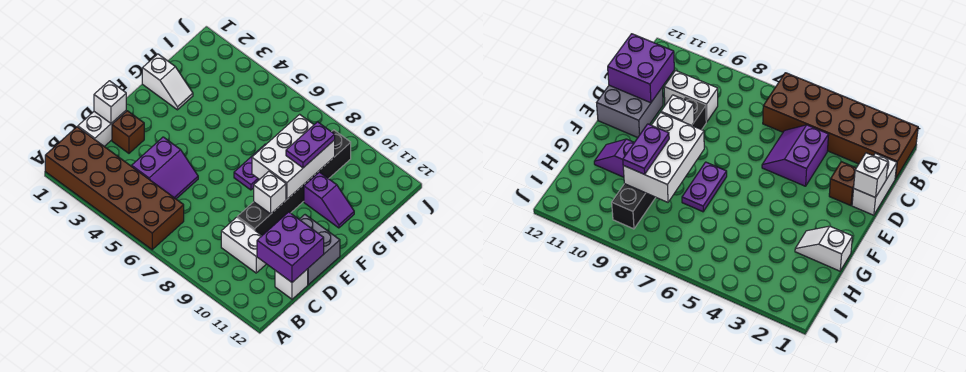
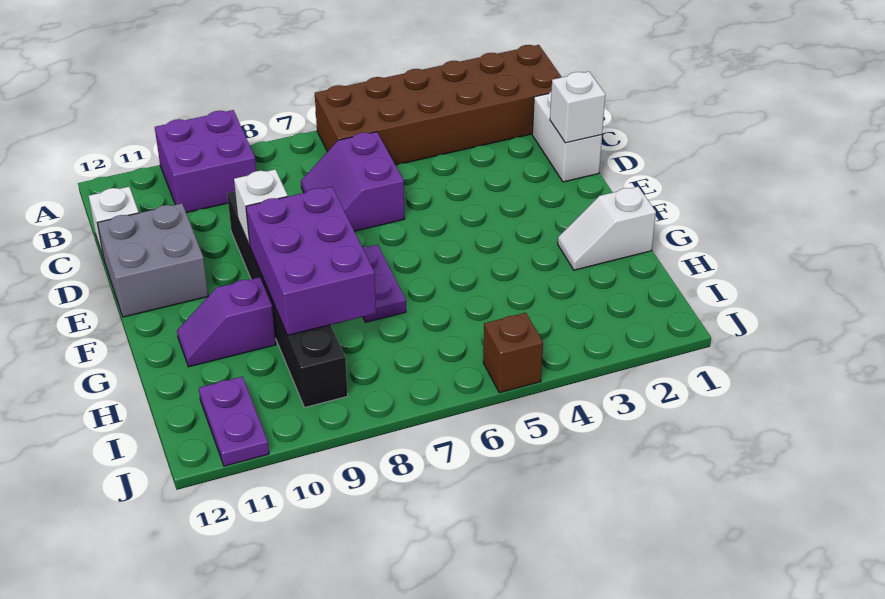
purple 2x2 slope [132,137,198,199] -> purple 2x2 slope moved to [301,132,405,231]
white 1x2 brick [221,217,266,273] -> none
purple 2x2 brick [257,212,324,282] -> purple 2x2 brick moved to [155,110,256,213]
brown 1x1 brick [112,111,144,153] -> brown 1x1 brick moved to [483,313,543,393]
white 2x3 brick [252,114,335,199] -> purple 2x3 brick [246,187,376,336]
purple 1x2 plate [286,122,335,168] -> purple 1x2 plate moved to [199,377,269,466]

